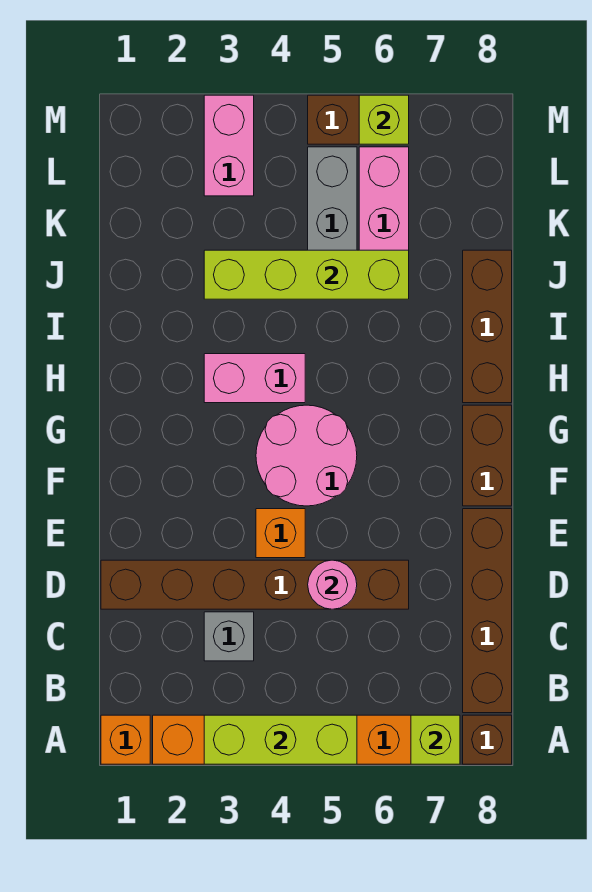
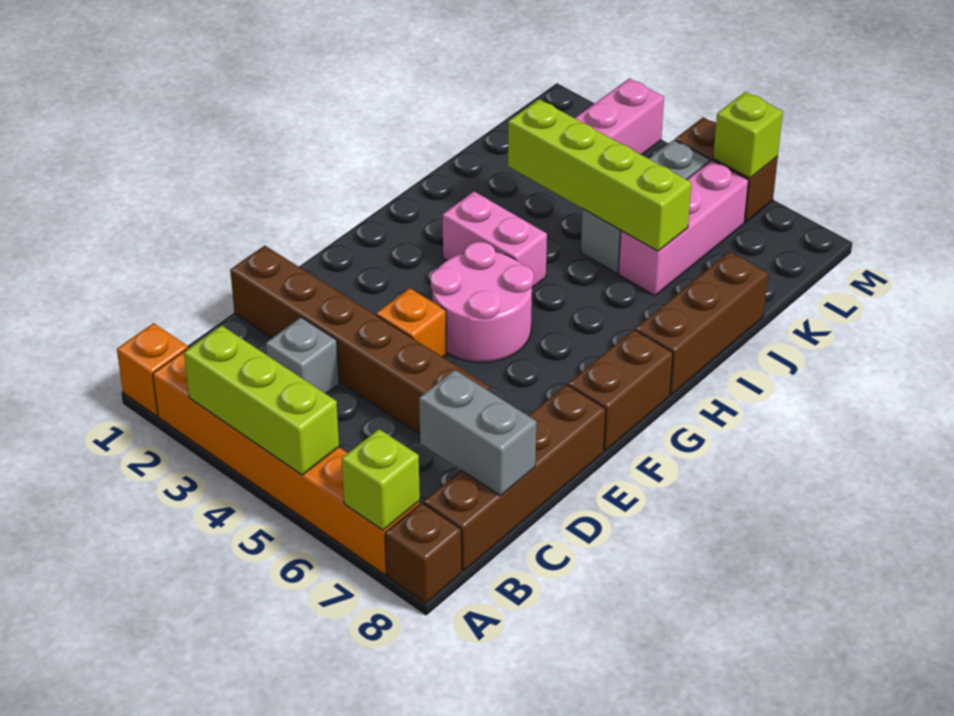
none -> grey 1x2 brick [419,370,536,496]
pink 1x1 round brick [308,560,357,609] -> none

